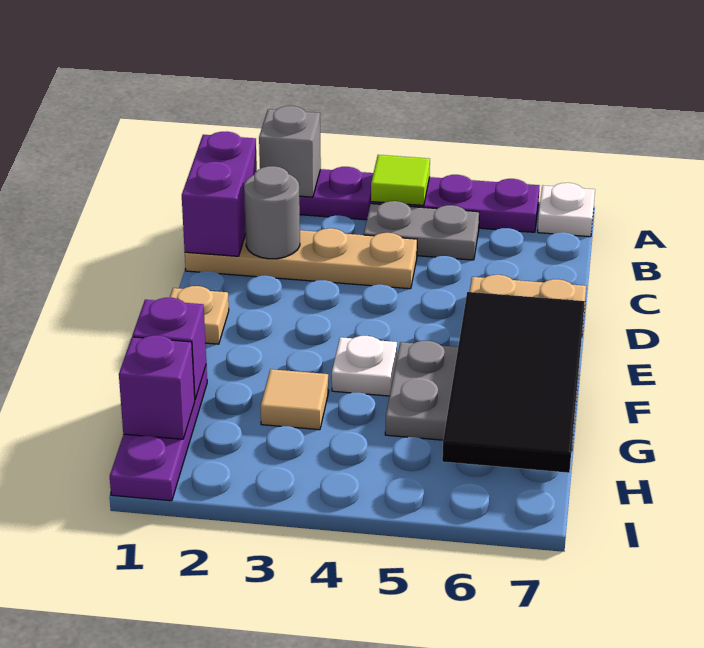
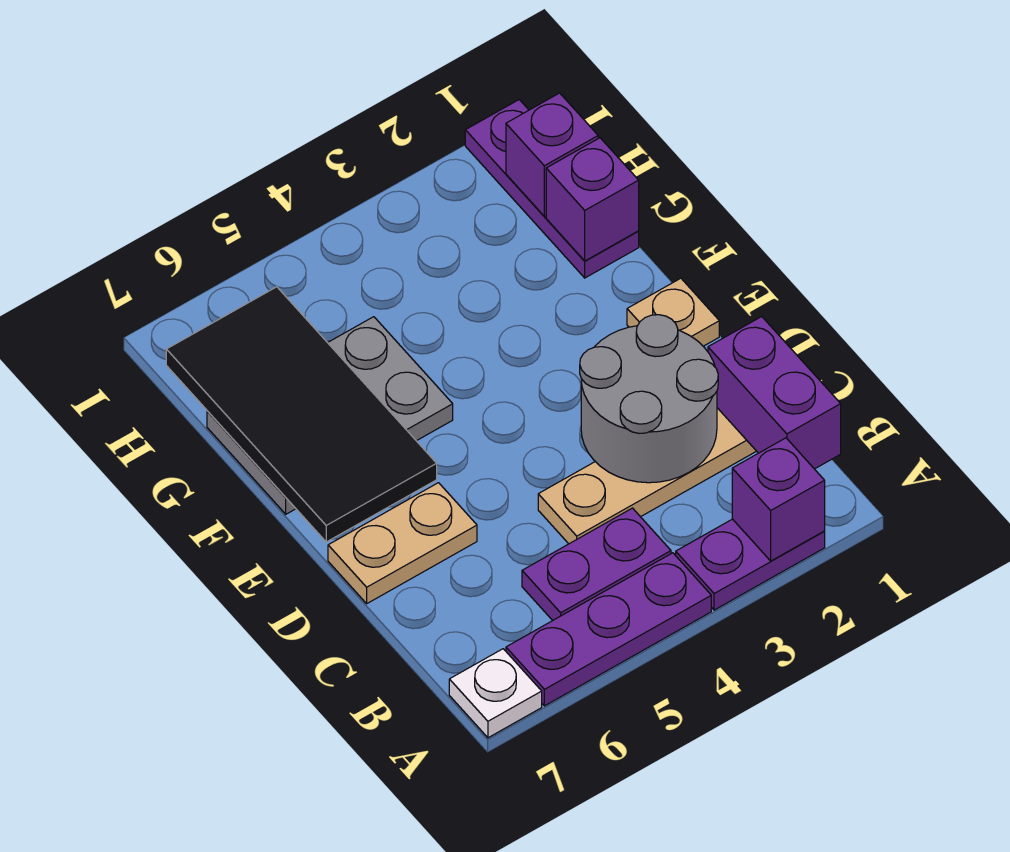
grey 1x1 brick [259,106,321,197] -> purple 1x1 brick [732,438,825,561]
lime 1x1 tile [371,155,430,205] -> none
grey 1x2 plate [364,201,479,260] -> purple 1x2 plate [522,508,671,621]
grey 1x1 round brick [244,166,300,259] -> grey 2x2 round brick [580,315,718,483]
white 1x1 plate [332,336,397,396] -> none
tan 1x1 tile [260,369,329,430] -> none

